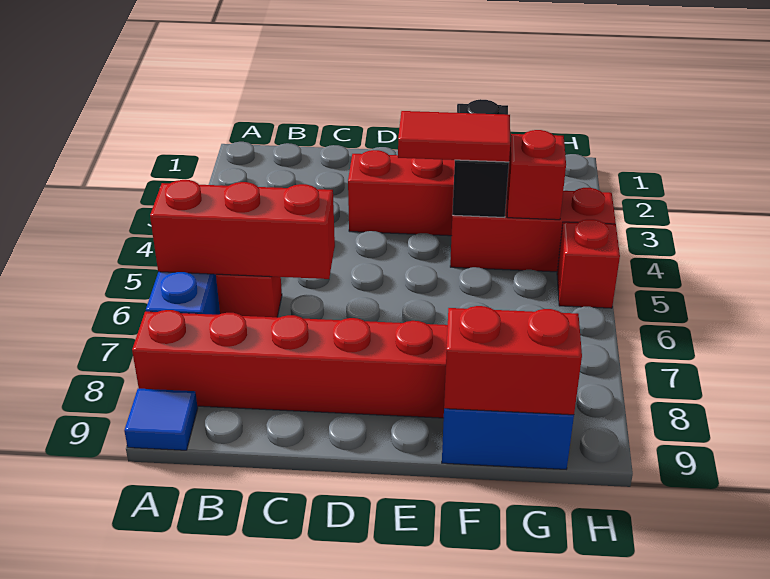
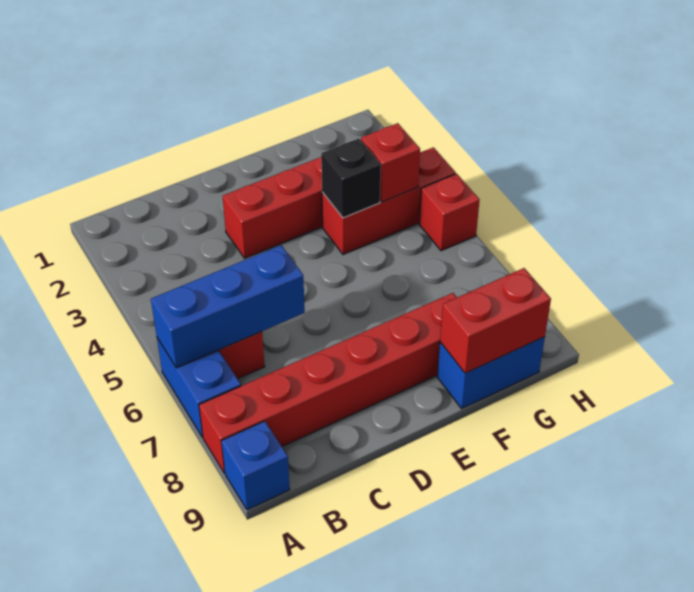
red 1x3 brick [150,180,335,279] -> blue 1x3 brick [151,245,305,368]
blue 1x1 tile [124,388,198,450] -> blue 1x1 brick [222,421,290,510]
red 1x2 tile [398,111,510,162] -> none
black 1x2 brick [452,99,509,217] -> black 1x1 brick [321,138,381,218]

